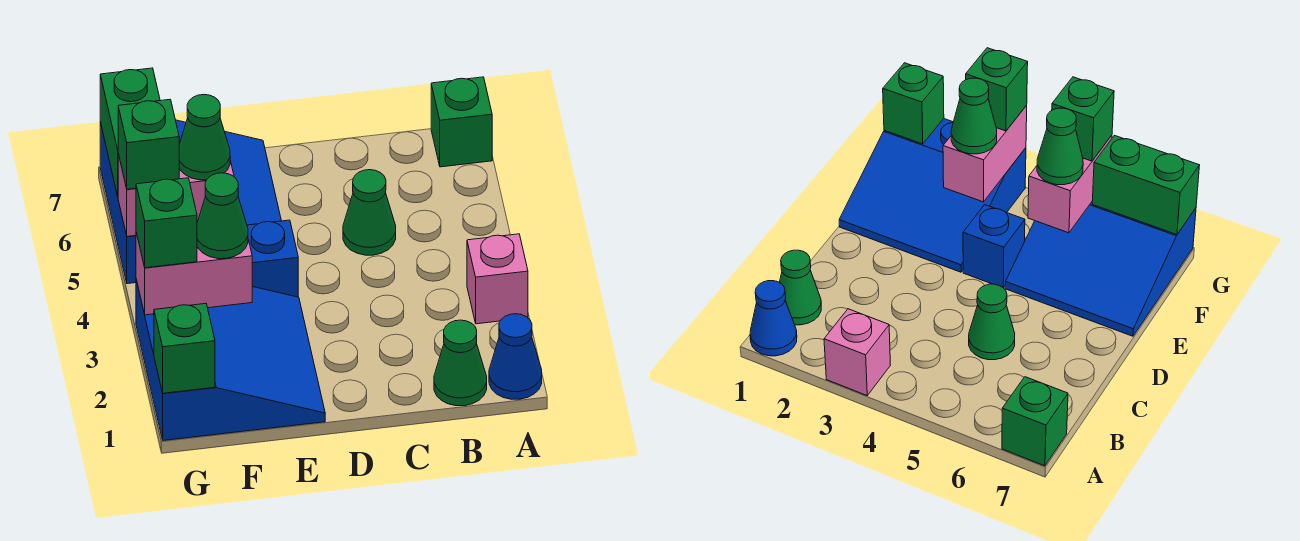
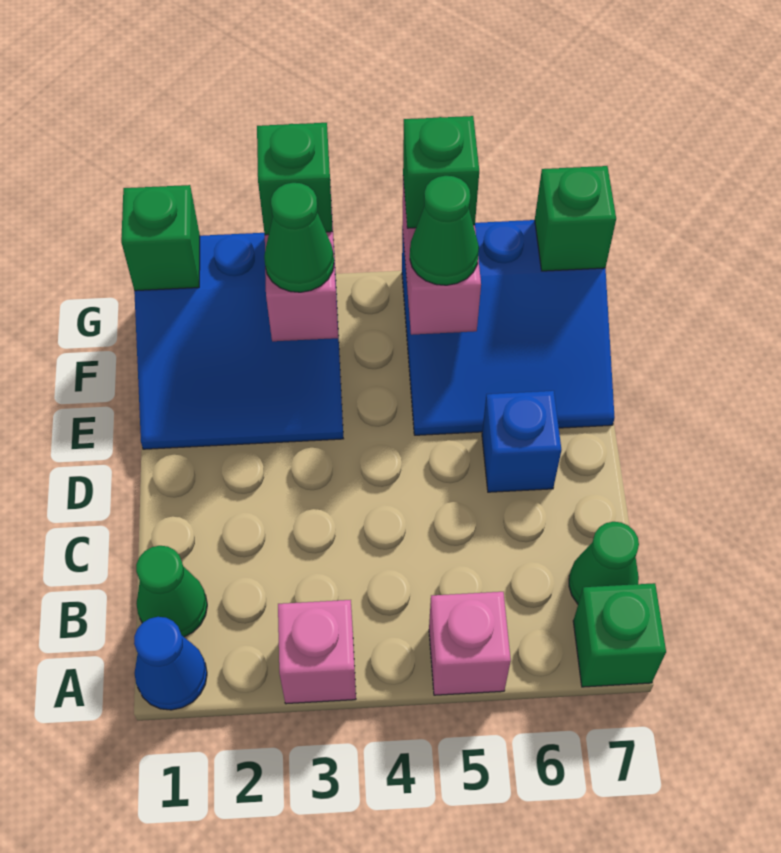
none -> pink 1x1 brick [429,592,511,695]
green 1x1 cone [343,170,396,255] -> green 1x1 cone moved to [569,522,639,604]
blue 1x1 brick [247,220,298,297] -> blue 1x1 brick moved to [482,391,561,492]
green 1x2 brick [100,68,160,196] -> green 1x1 brick [535,166,616,271]

